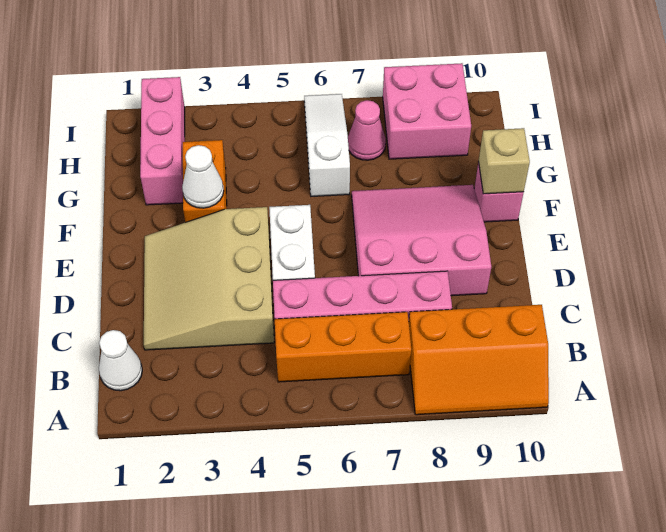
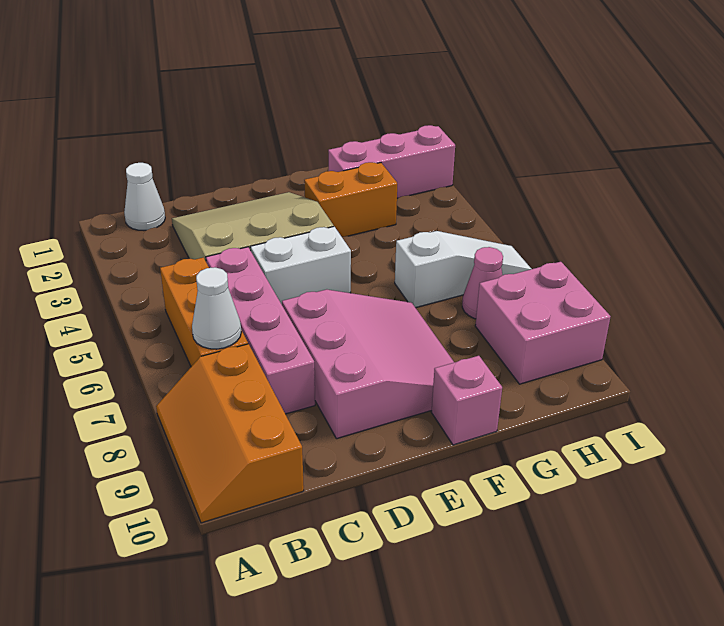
white 1x1 cone [182,145,224,208] -> white 1x1 cone moved to [192,267,241,349]
tan 1x1 brick [478,128,530,194] -> none

